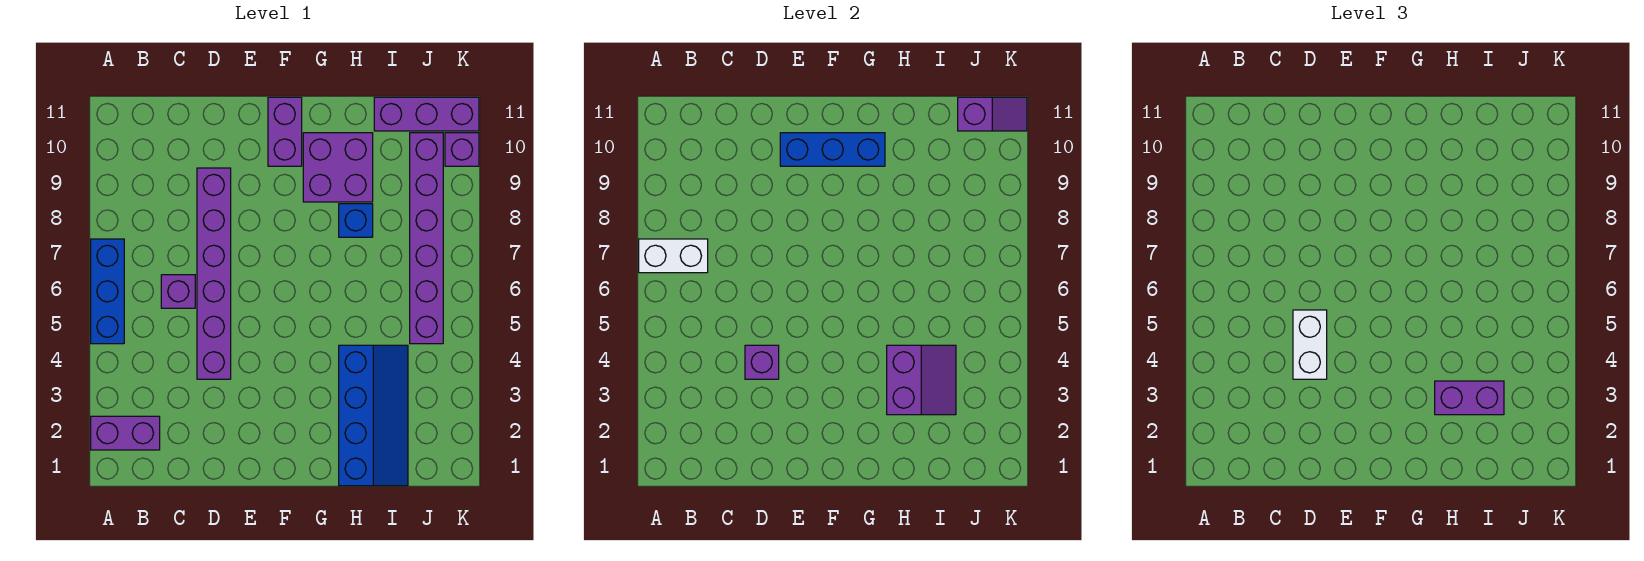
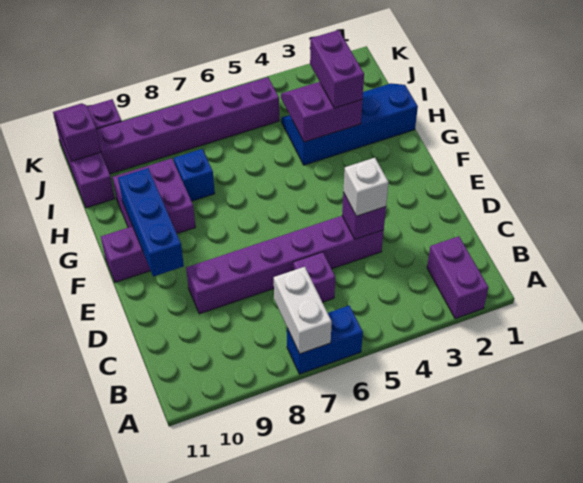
blue 1x3 brick [91,239,124,344] -> blue 1x2 brick [287,305,363,374]
white 1x2 brick [1293,310,1327,379] -> white 1x1 brick [343,158,389,216]

